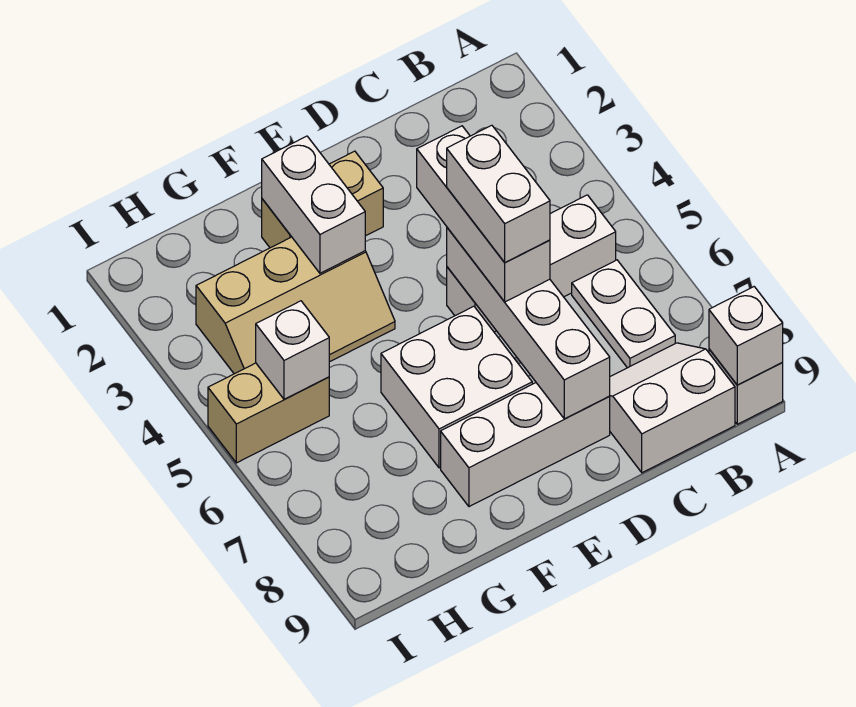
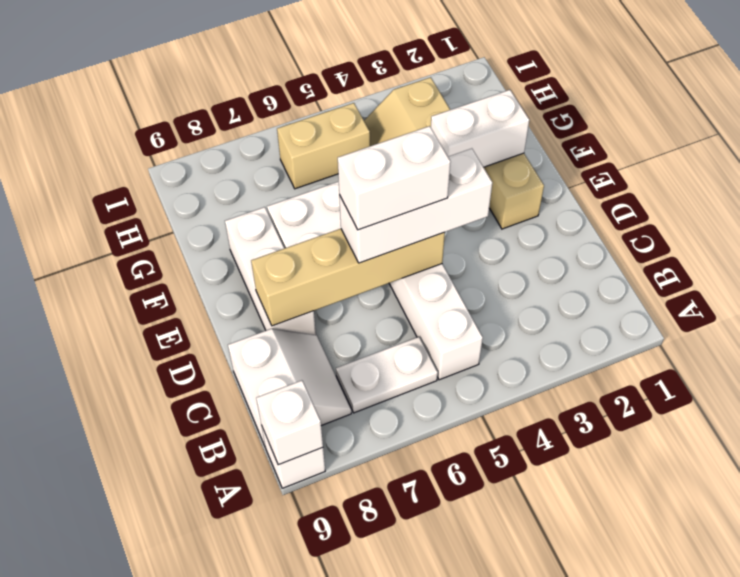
white 1x4 brick [447,228,610,419] -> tan 1x4 brick [251,229,445,326]
tan 1x2 brick [208,363,329,463] -> tan 1x2 brick turned to [277,103,370,189]
white 1x1 brick [256,301,329,400] -> none

